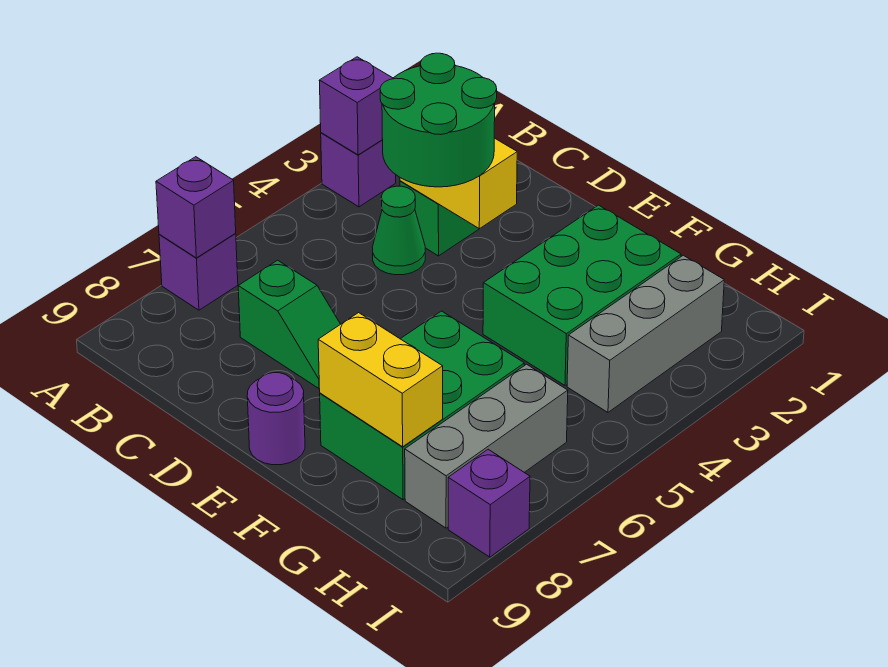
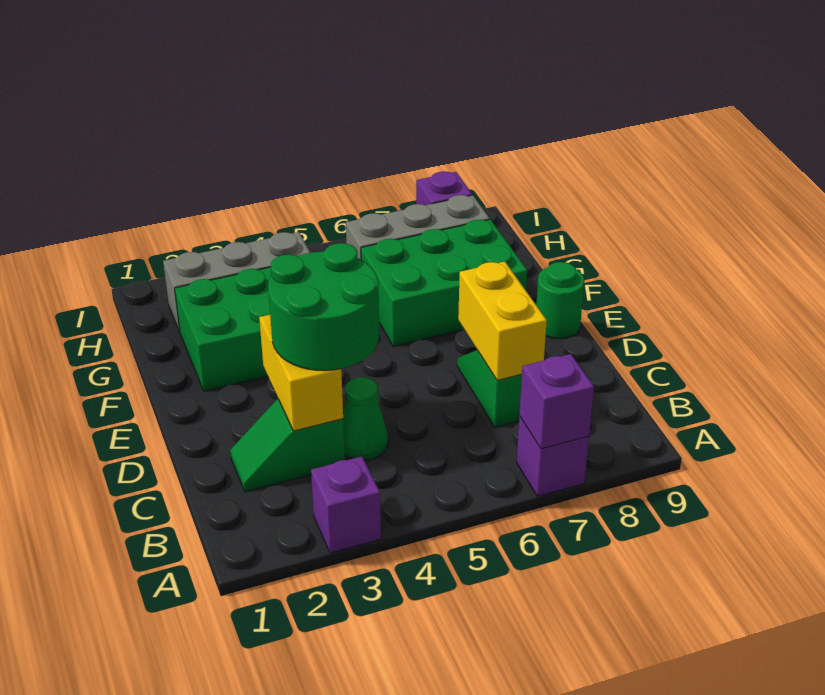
purple 1x1 brick [319,57,393,155] -> none
purple 1x1 round brick [247,373,305,465] -> green 1x1 round brick [536,262,584,339]
yellow 1x2 brick [318,313,443,447] -> yellow 1x2 brick moved to [458,261,547,380]

